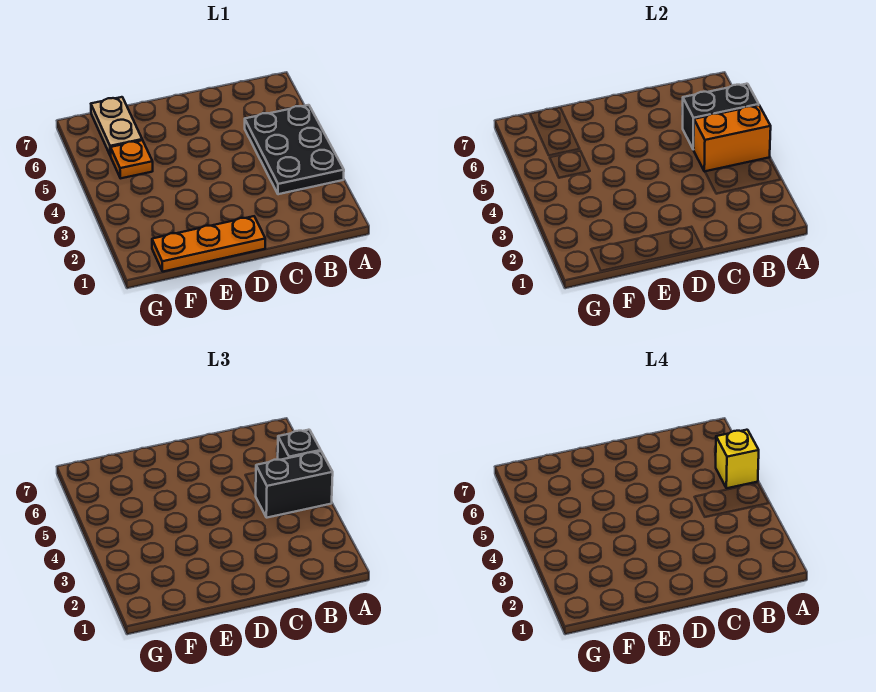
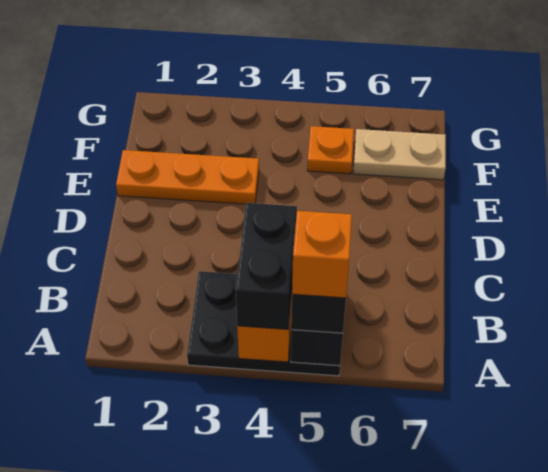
yellow 1x1 brick [716,430,759,488] -> orange 1x1 brick [292,211,352,298]
orange 1x3 plate [152,216,265,272] -> orange 1x3 plate turned to [116,150,259,204]

